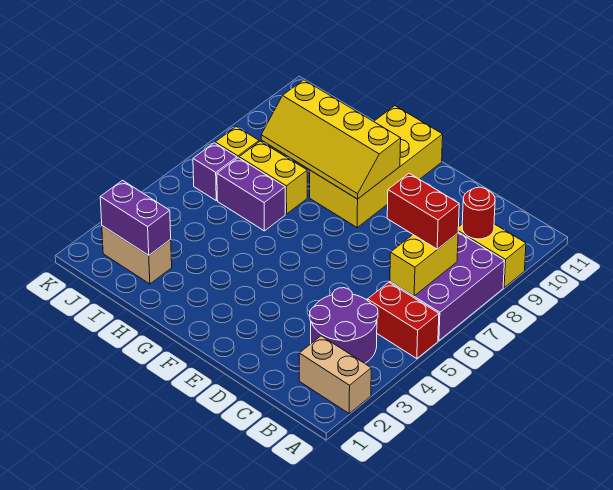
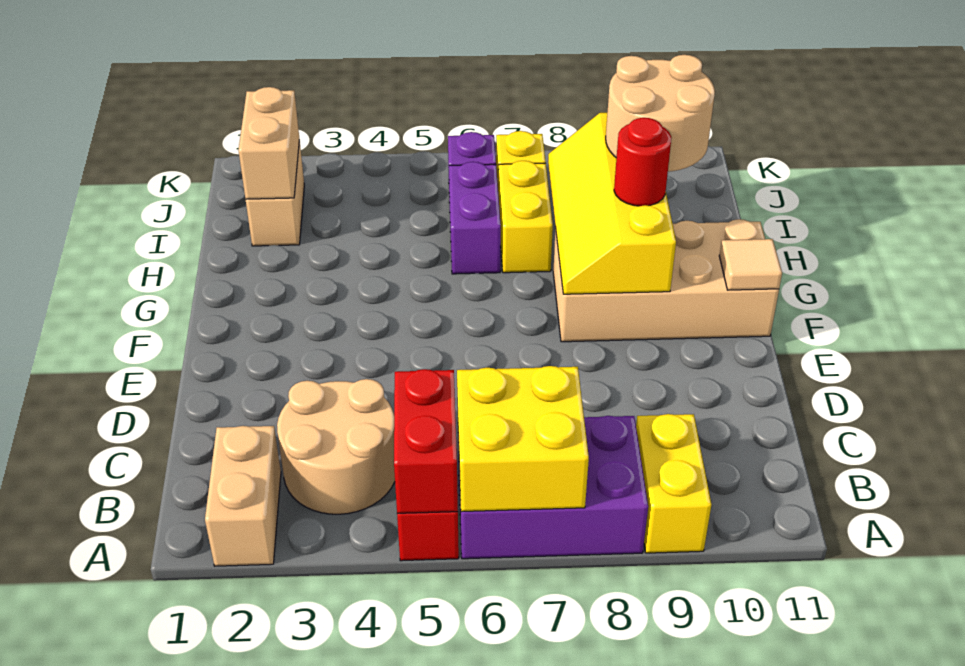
purple 2x2 round brick [310,288,378,363] -> tan 2x2 round brick [277,379,395,514]
yellow 1x2 brick [390,233,458,296] -> yellow 2x2 brick [457,366,589,512]
red 1x2 brick [387,173,459,249] -> red 1x2 brick moved to [394,369,458,513]
red 1x1 round brick [462,187,495,239] -> red 1x1 round brick moved to [614,118,671,206]
yellow 2x4 brick [310,106,443,227] -> tan 2x4 brick [553,219,779,342]
none -> tan 1x1 tile [719,239,782,290]
none -> tan 2x2 round brick [606,55,715,172]
purple 1x2 brick [100,180,171,255] -> tan 1x2 brick [238,87,299,199]

